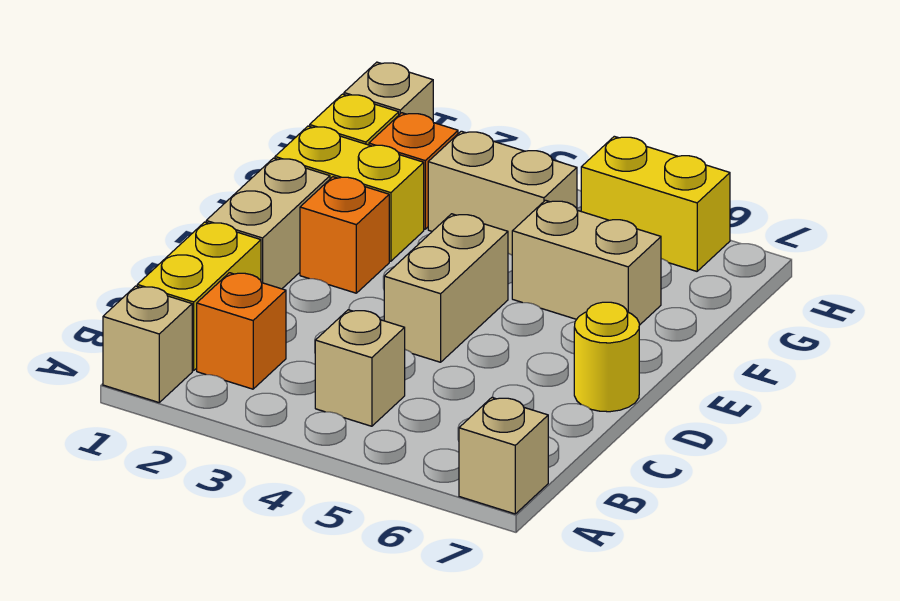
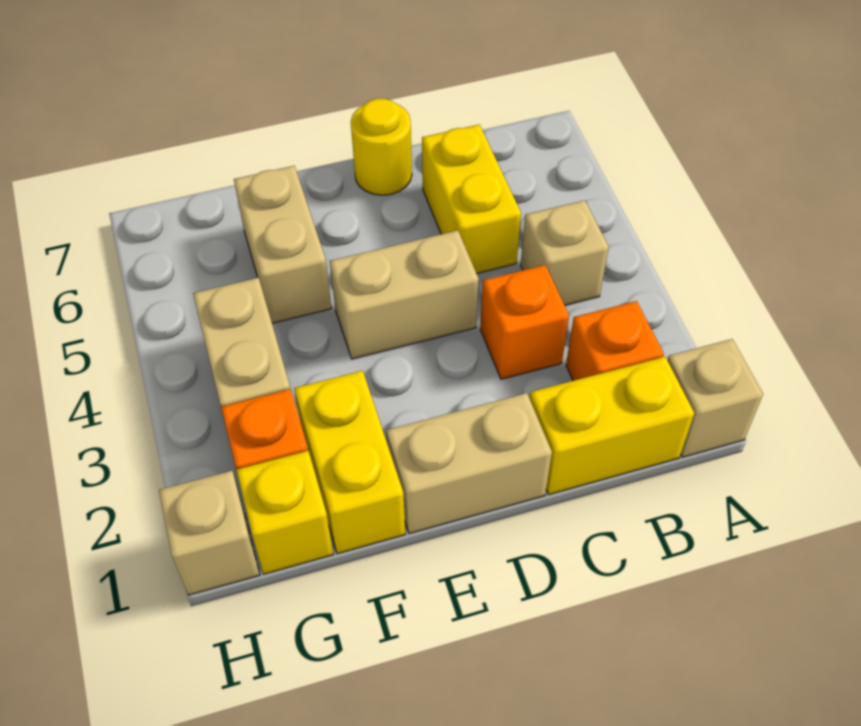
tan 1x1 brick [459,397,548,514] -> none
orange 1x1 brick [300,177,389,293] -> orange 1x1 brick moved to [480,265,569,379]
yellow 1x2 brick [581,136,730,271] -> yellow 1x2 brick moved to [422,125,521,273]

